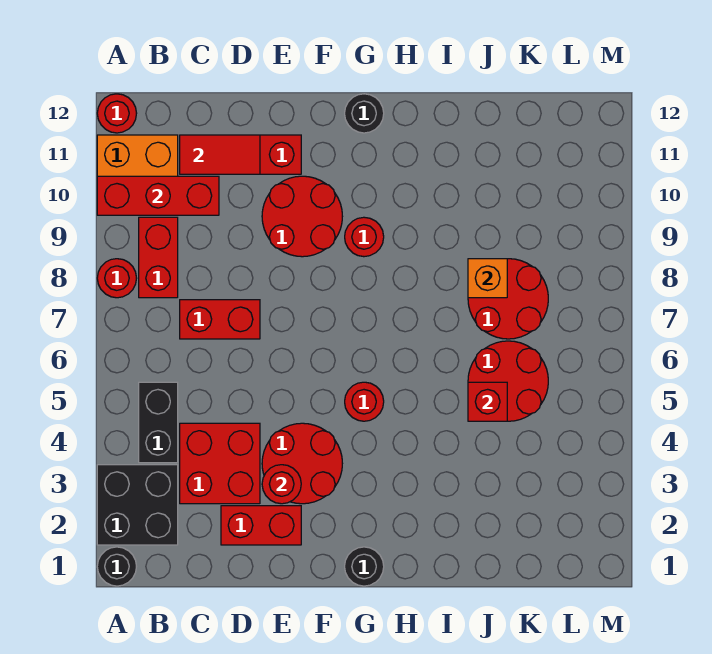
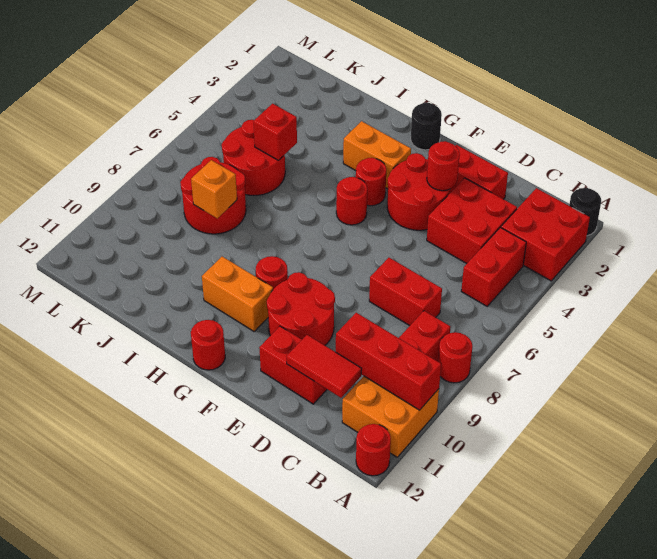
black 2x2 brick [97,465,178,545] -> red 2x2 brick [501,188,590,281]
black 1x2 brick [139,382,178,463] -> red 1x2 brick [461,228,526,306]
none -> orange 1x2 brick [343,121,411,189]
none -> red 1x1 round brick [356,158,386,206]
none -> orange 1x2 brick [202,257,273,331]
black 1x1 round brick [345,94,384,133] -> red 1x1 round brick [191,320,225,370]

